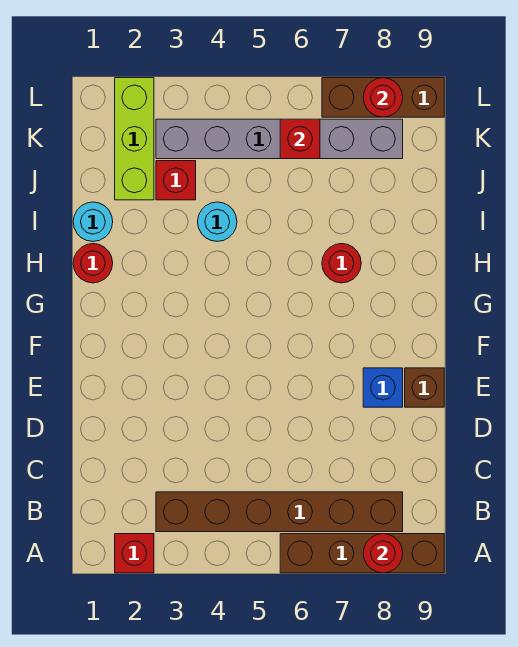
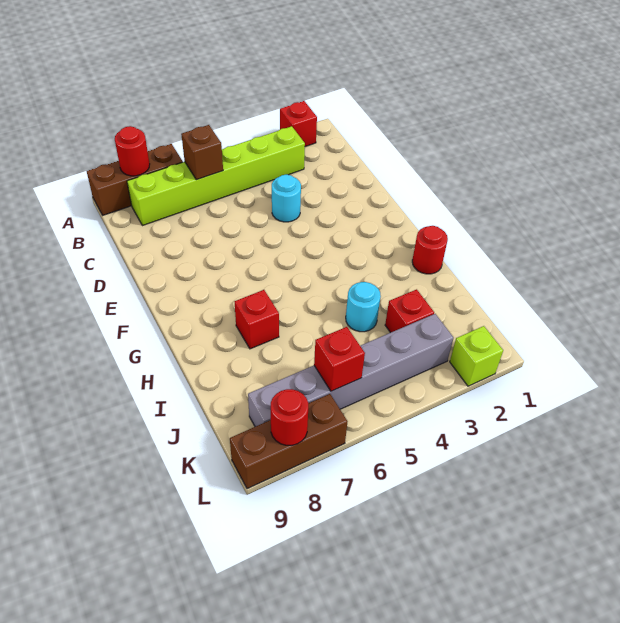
brown 1x4 brick [280,534,444,573] -> brown 1x3 brick [87,144,183,215]
brown 1x6 brick [156,492,403,532] -> lime 1x6 brick [127,126,305,226]
blue 1x1 brick [363,368,403,407] -> none
brown 1x1 brick [405,368,444,407] -> brown 1x1 brick moved to [181,125,223,180]
red 1x1 round brick [322,244,361,283] -> red 1x1 brick [235,290,279,349]
cyan 1x1 round brick [73,202,113,241] -> cyan 1x1 round brick moved to [272,175,301,222]
lime 1x3 brick [115,78,154,200] -> lime 1x1 brick [450,326,503,386]

